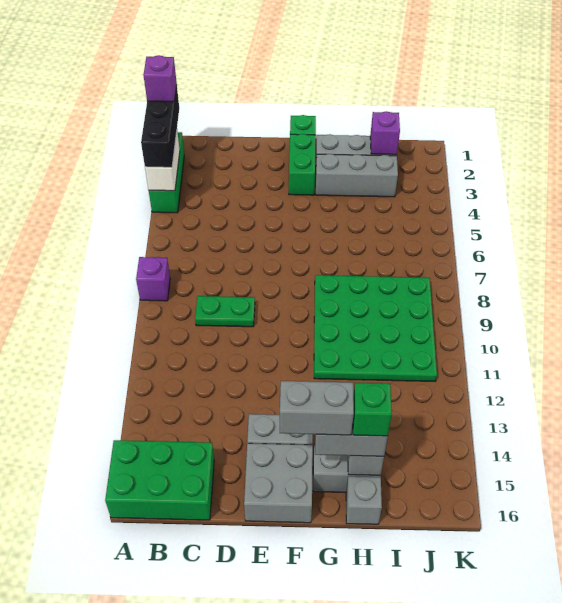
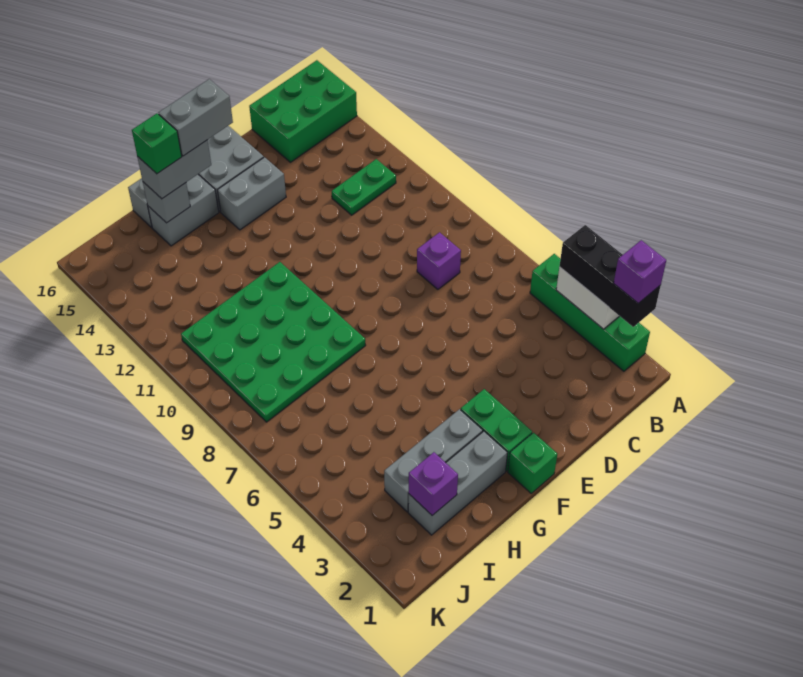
green 1x3 brick [149,132,184,213] -> green 1x4 brick [530,254,650,371]
purple 1x1 brick [136,257,170,301] -> purple 1x1 brick moved to [417,232,461,289]
green 1x2 plate [195,296,255,327] -> green 1x2 plate moved to [332,159,396,215]

